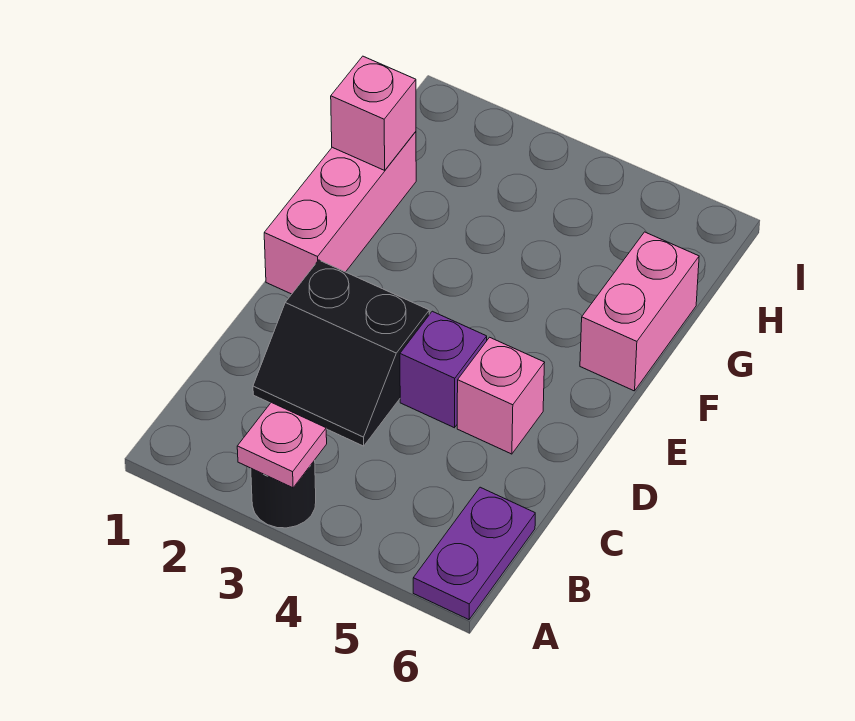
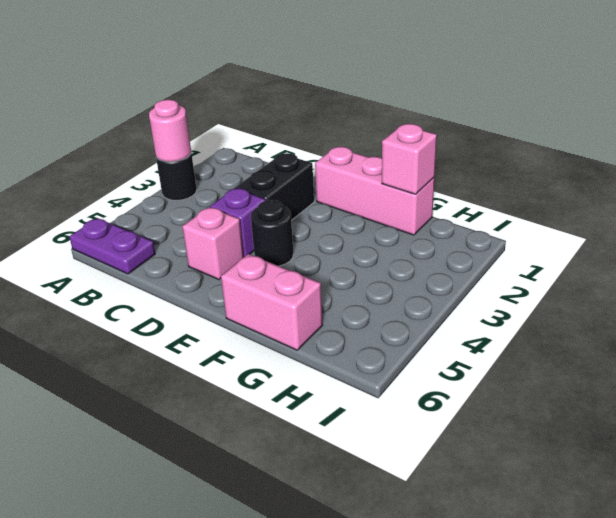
pink 1x1 plate [237,402,327,488] -> pink 1x1 round brick [149,100,191,162]
none -> black 1x1 round brick [251,200,293,266]

